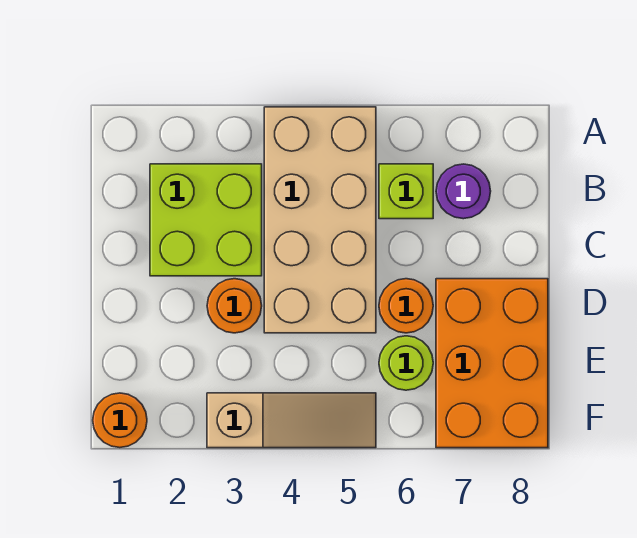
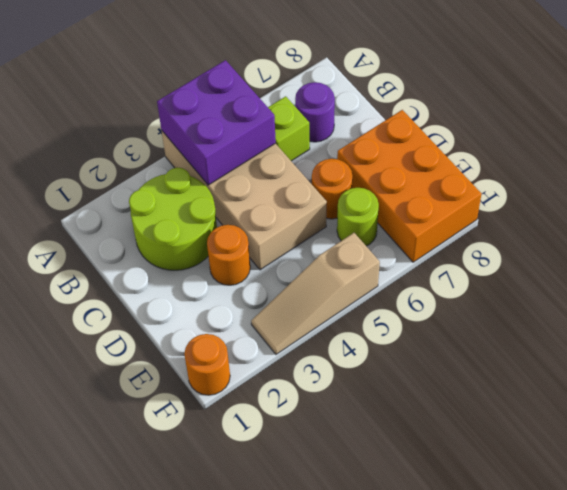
none -> purple 2x2 brick [157,60,276,185]
lime 2x2 brick [150,164,262,276] -> lime 2x2 round brick [129,168,217,270]
tan 1x3 slope [207,393,376,448] -> tan 1x3 slope turned to [251,233,380,354]

